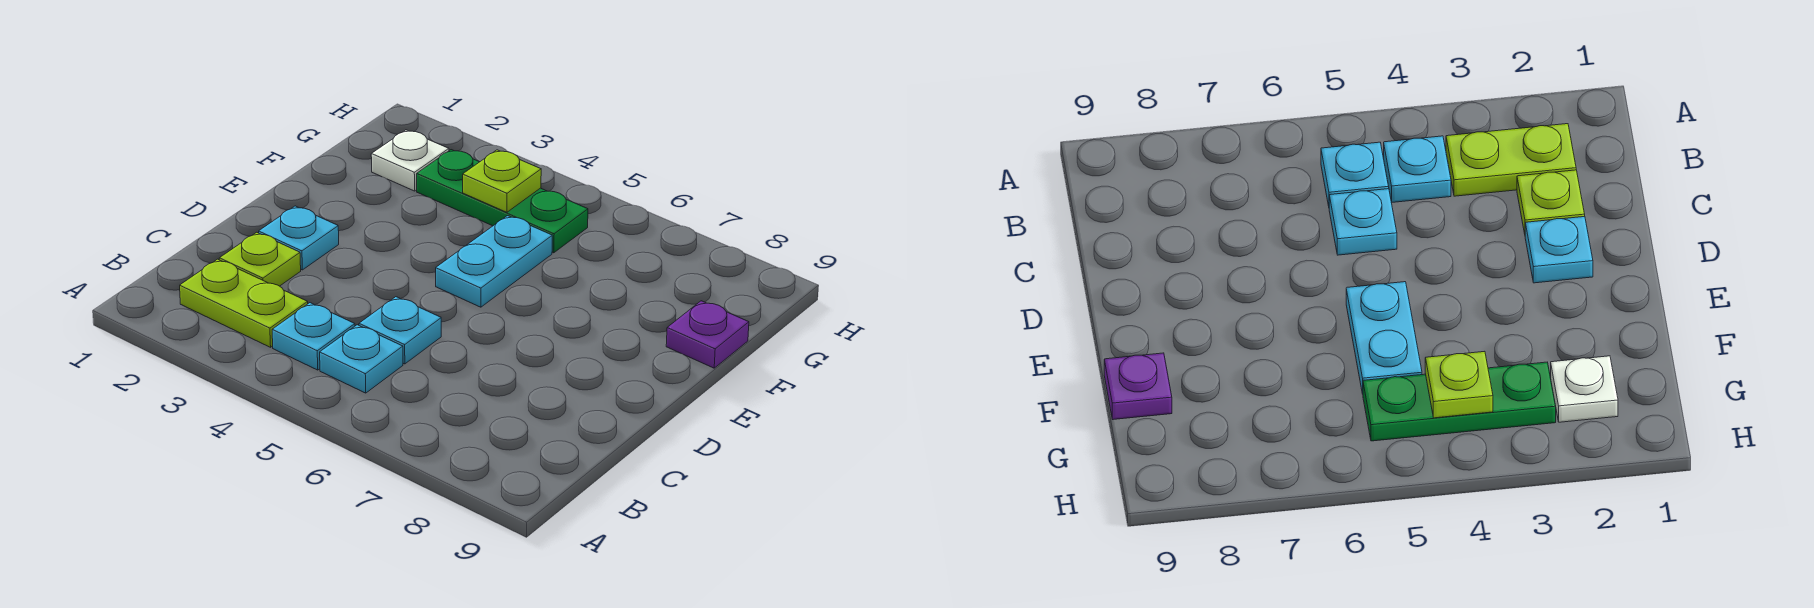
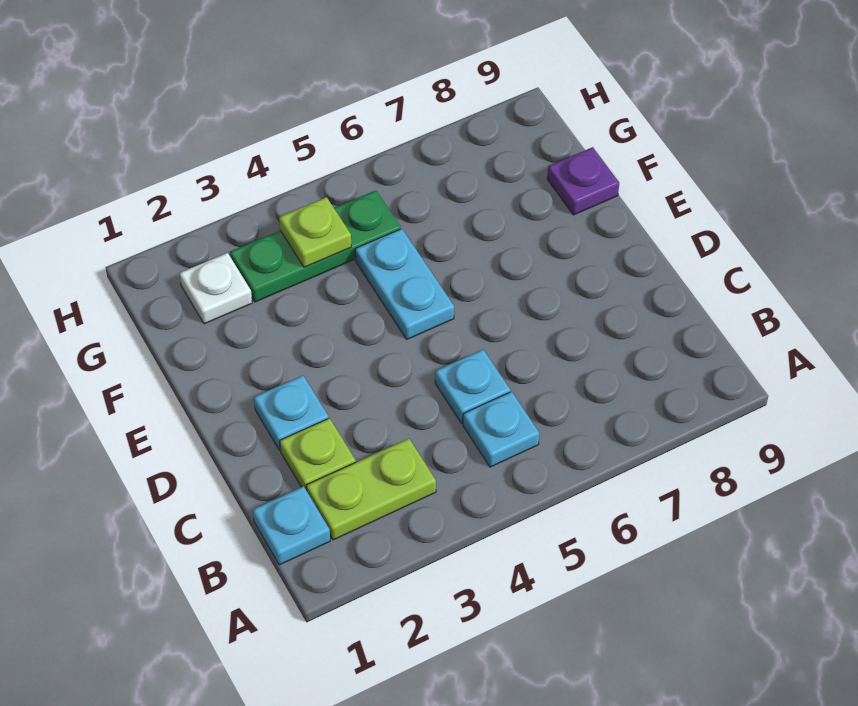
cyan 1x1 plate [272,303,355,370] -> cyan 1x1 plate moved to [253,486,330,565]

